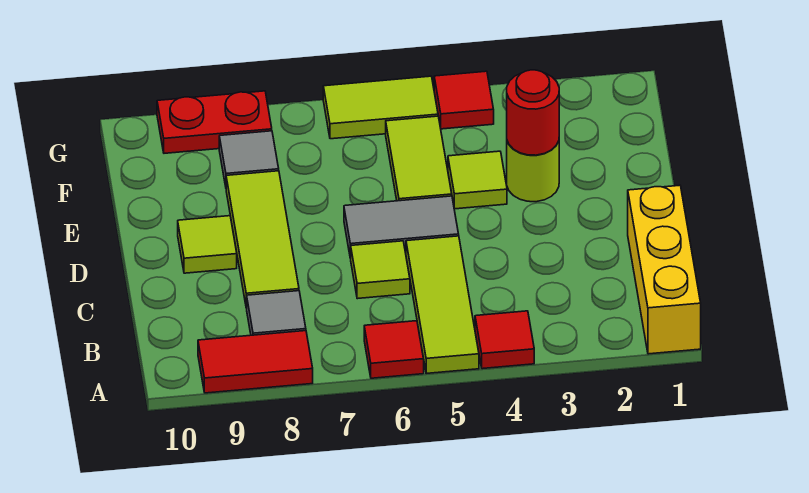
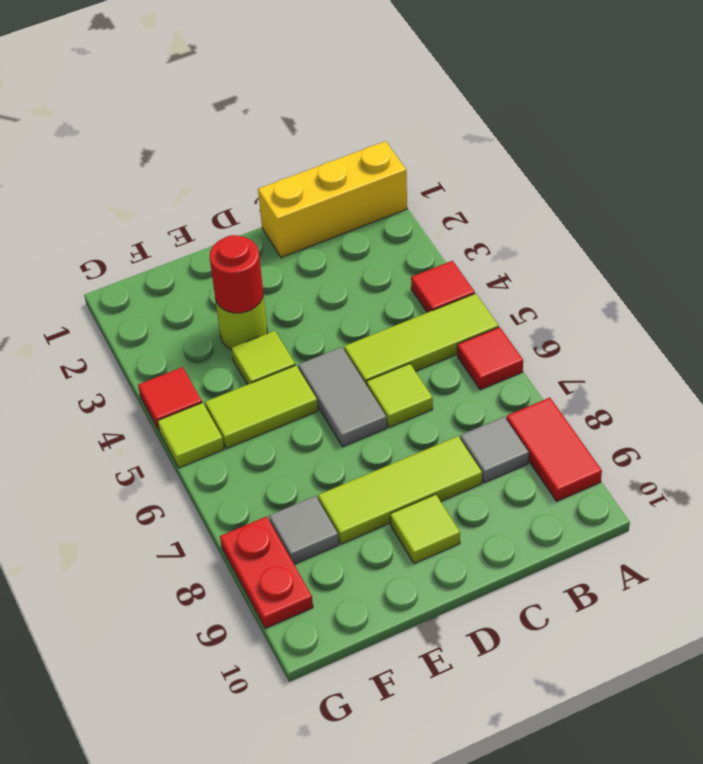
lime 1x2 tile [323,76,438,139] -> lime 1x1 tile [158,403,224,468]

